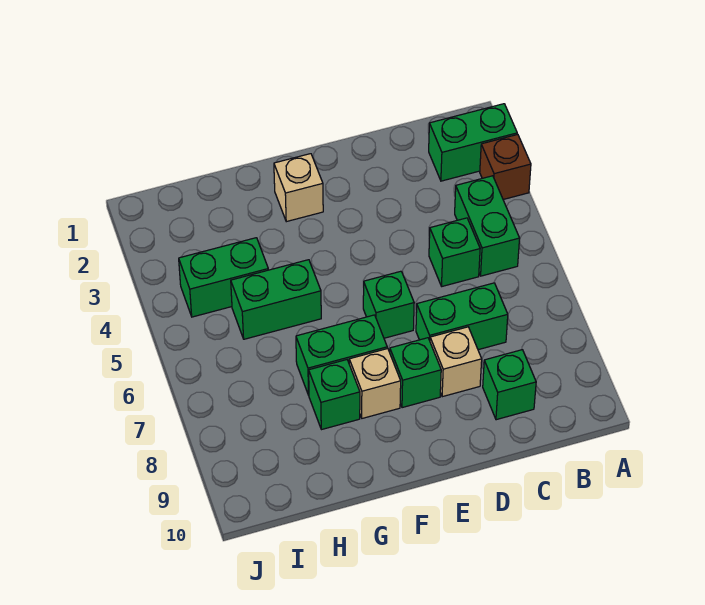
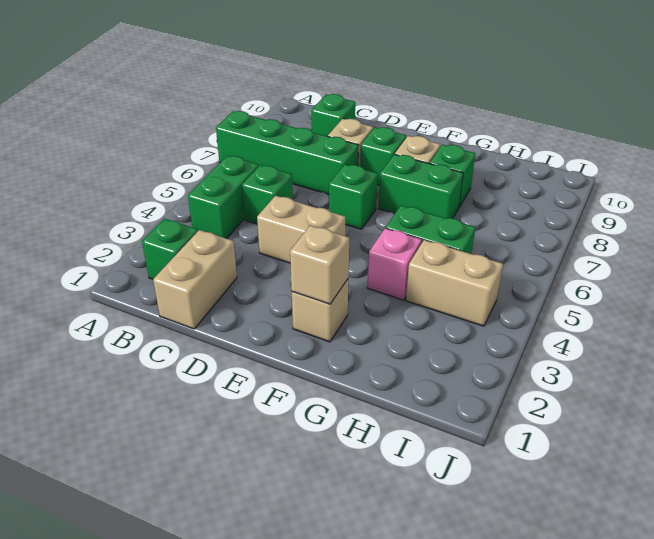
green 1x2 brick [429,104,517,181] -> green 1x1 brick [142,219,198,279]
brown 1x1 brick [480,134,531,200] -> none
none -> tan 1x2 brick [153,230,237,329]
green 1x2 brick [416,283,508,350] -> green 1x4 brick [216,111,359,194]
none -> tan 1x2 brick [257,196,346,263]
none -> tan 1x1 brick [290,225,349,304]
none -> pink 1x1 brick [368,228,422,300]
green 1x2 brick [179,238,268,317] -> tan 1x2 brick [406,240,503,326]

